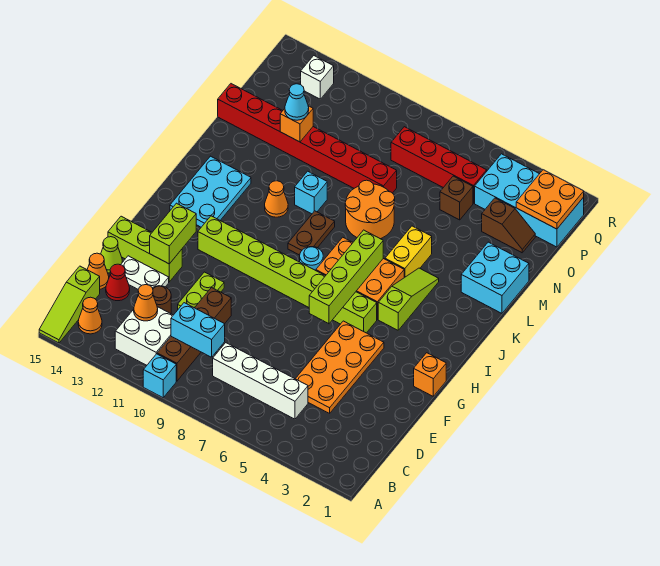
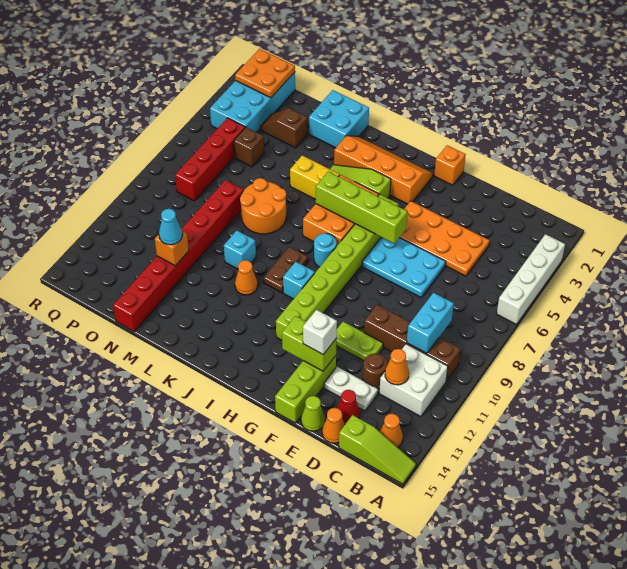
cyan 1x1 brick [143,354,176,398] -> cyan 1x1 brick moved to [283,262,315,299]
white 1x4 brick [213,343,308,419] -> white 1x4 brick moved to [497,234,565,324]
white 1x2 plate [121,256,169,289] -> white 1x2 plate turned to [324,367,378,411]
none -> orange 2x4 slope [334,136,433,204]
cyan 2x3 plate [170,156,251,227] -> cyan 2x3 plate moved to [362,237,446,297]
brown 1x2 plate [288,211,335,255] -> brown 1x2 plate turned to [263,247,308,293]
brown 1x2 slope [482,198,535,253] -> brown 1x2 slope turned to [260,108,307,148]
white 1x1 brick [301,56,334,99] -> white 1x1 brick moved to [303,310,337,354]

